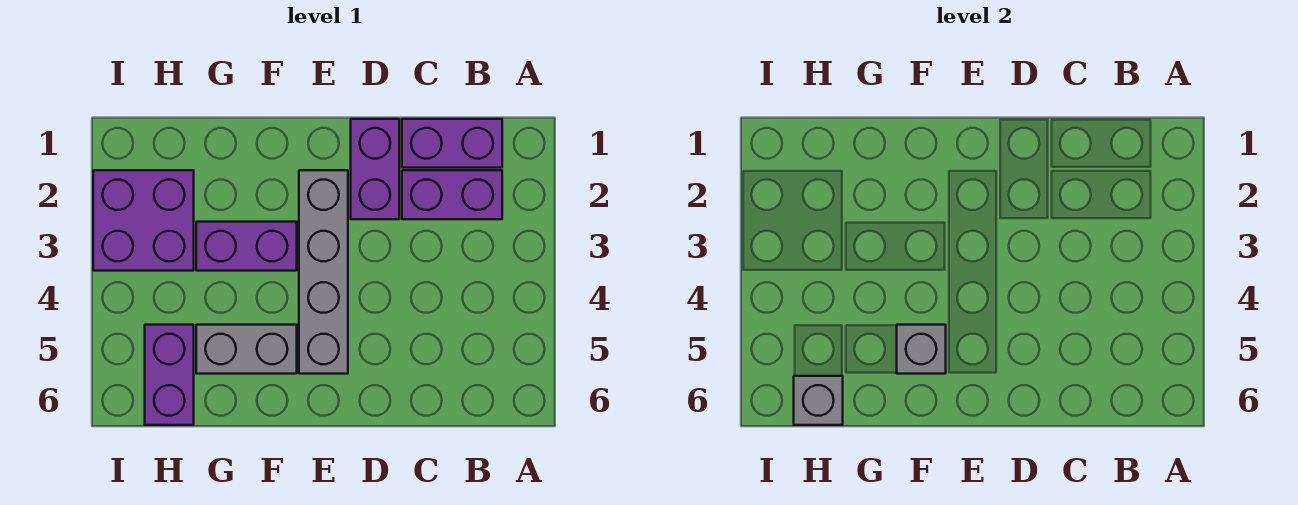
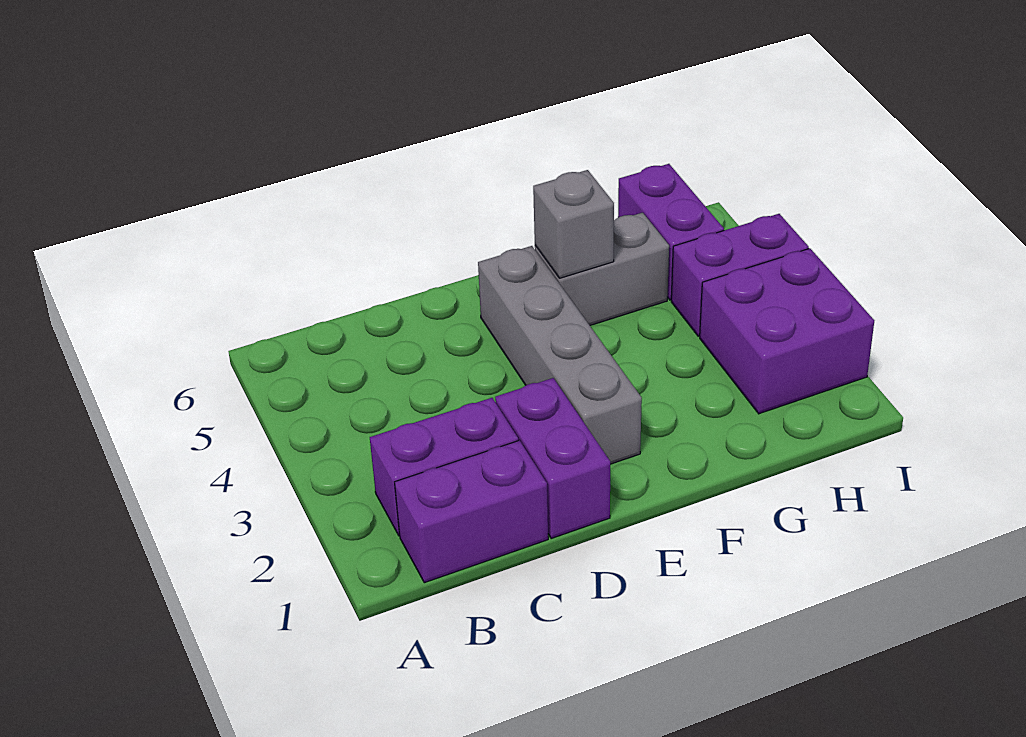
purple 1x2 brick [196,222,297,271] -> purple 1x2 brick moved to [671,214,809,336]
grey 1x1 brick [794,376,843,425] -> none

